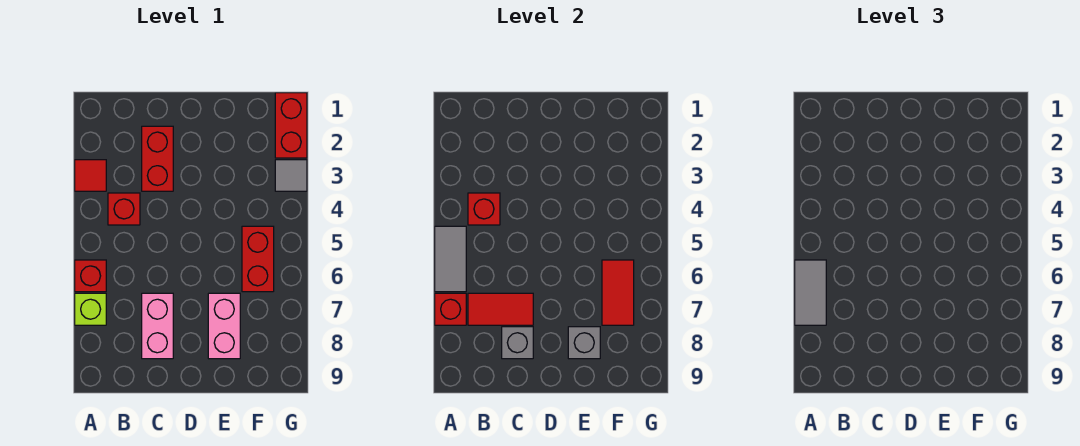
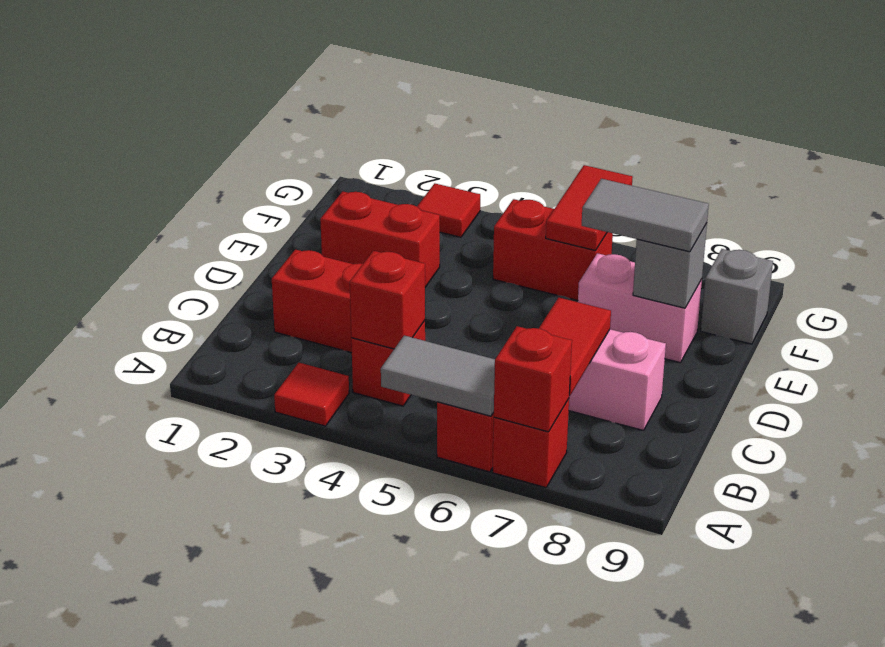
grey 1x2 tile [795,260,826,325] -> grey 1x2 tile moved to [582,179,709,252]
lime 1x1 brick [75,293,106,325] -> red 1x1 brick [493,399,569,488]
grey 1x1 brick [502,327,533,359] -> grey 1x1 brick moved to [701,249,773,344]
red 1x2 tile [602,260,634,325] -> red 1x2 tile turned to [546,165,633,251]
red 1x2 brick [275,93,307,158] -> red 1x2 brick moved to [320,191,440,287]
grey 1x1 tile [275,160,307,191] -> red 1x1 tile [417,183,480,237]

